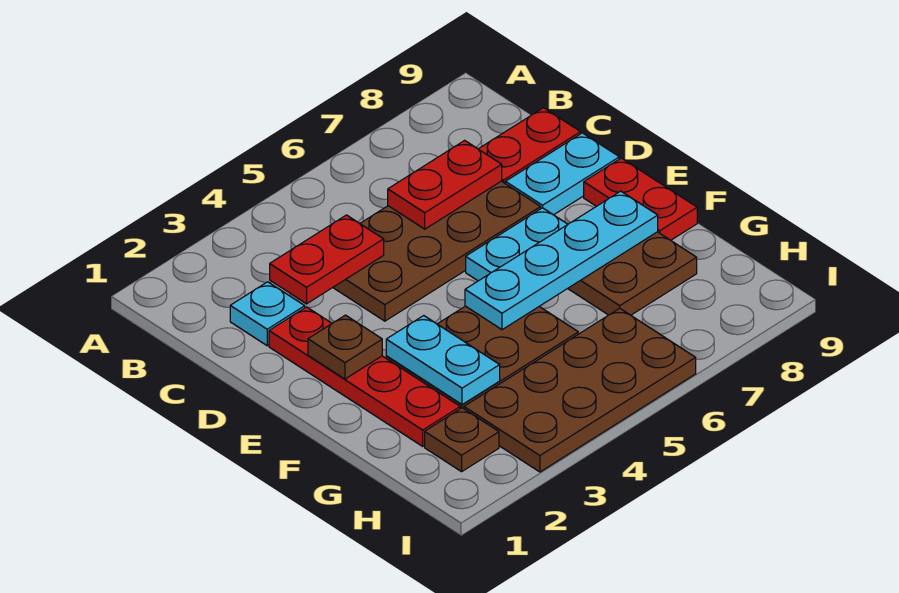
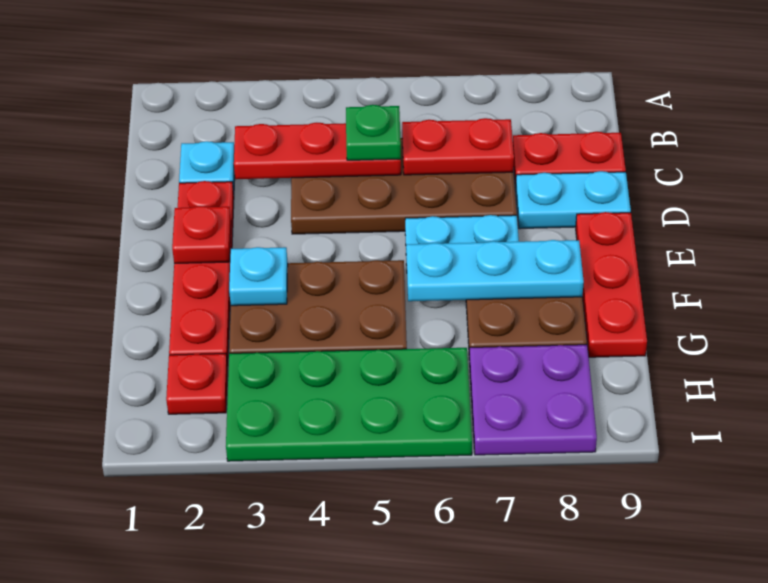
red 1x2 plate [270,215,384,304] -> red 1x3 plate [234,123,401,179]
none -> green 1x1 plate [346,105,401,160]
brown 1x1 plate [308,315,382,379] -> red 1x1 plate [172,206,231,264]
red 1x2 plate [584,158,697,240] -> red 1x3 plate [576,212,647,357]
cyan 1x2 plate [386,316,500,405] -> cyan 1x1 plate [229,247,288,306]
cyan 1x4 plate [465,191,658,330] -> cyan 1x3 plate [406,240,584,301]
brown 1x1 plate [425,408,499,472] -> red 1x1 plate [166,354,228,414]
brown 2x4 plate [464,308,696,472] -> green 2x4 plate [226,348,472,461]
none -> purple 2x2 plate [469,345,597,455]

